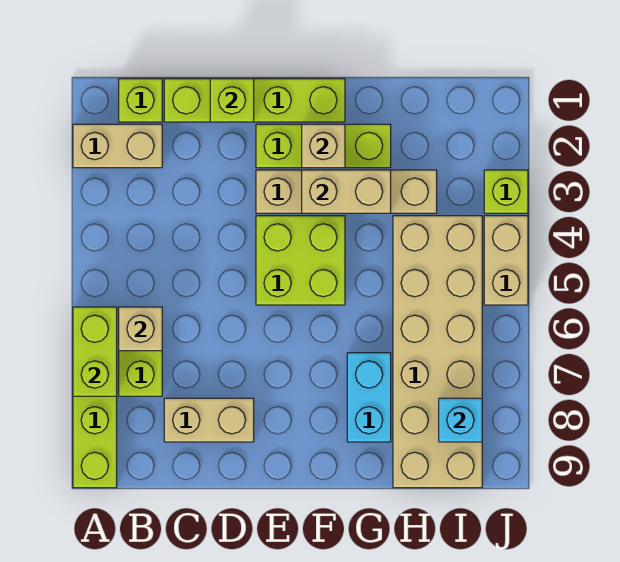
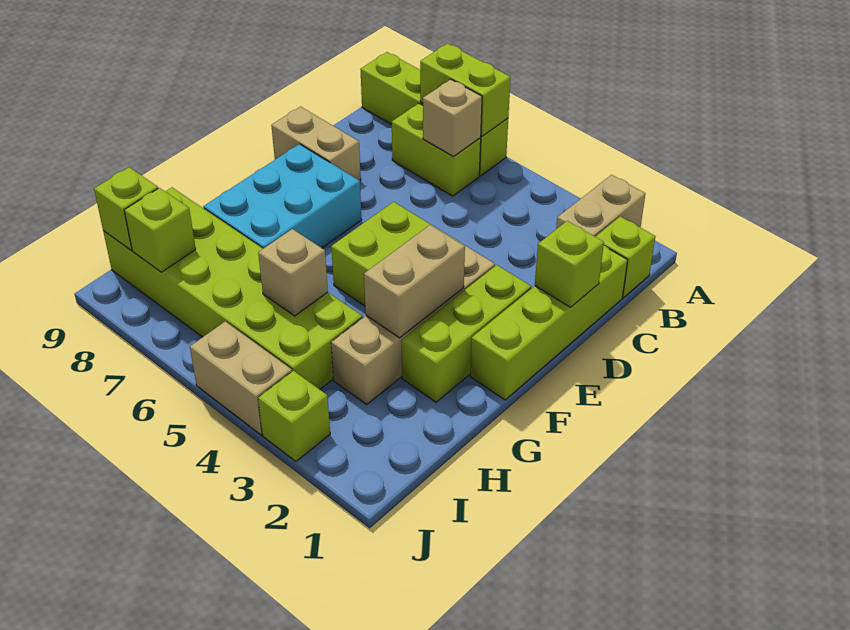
tan 1x2 brick [164,398,254,442] -> tan 1x2 brick turned to [271,107,361,181]
tan 1x1 brick [302,124,345,168] -> tan 1x1 brick moved to [258,229,328,316]
cyan 1x2 brick [347,353,391,442] -> cyan 2x3 brick [203,144,361,249]
tan 2x6 brick [393,216,482,488] -> lime 2x6 brick [103,188,363,389]
cyan 1x1 brick [439,398,482,442] -> lime 1x1 brick [124,188,196,272]
none -> lime 1x1 brick [94,167,158,250]

